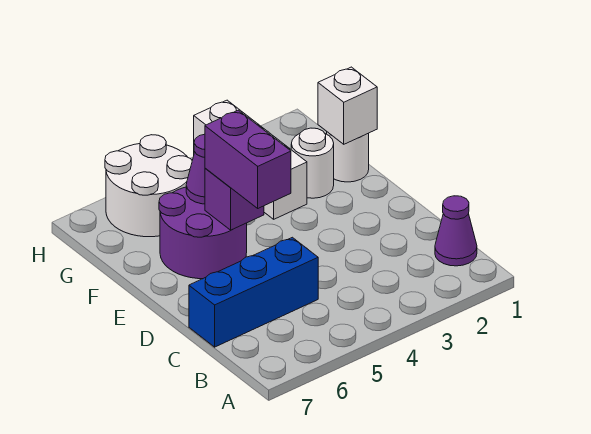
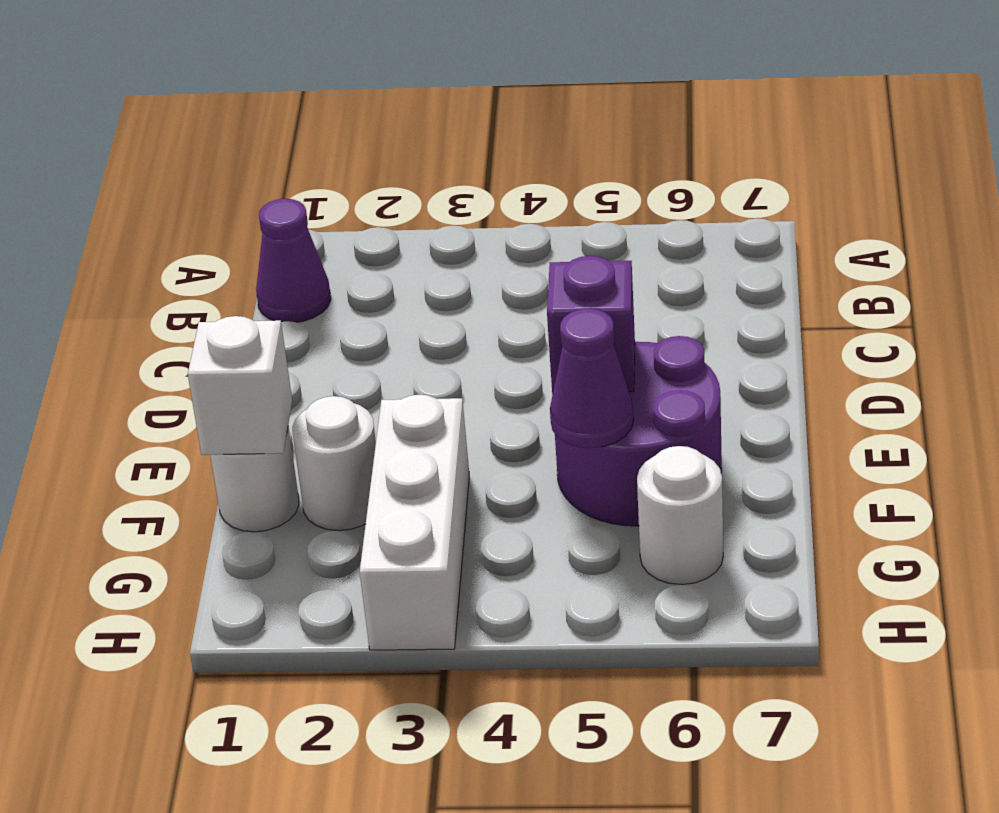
blue 1x3 brick [189,237,318,347] -> none
purple 1x2 brick [205,110,291,208] -> none
white 2x2 round brick [105,135,192,237] -> white 1x1 round brick [637,446,723,585]

